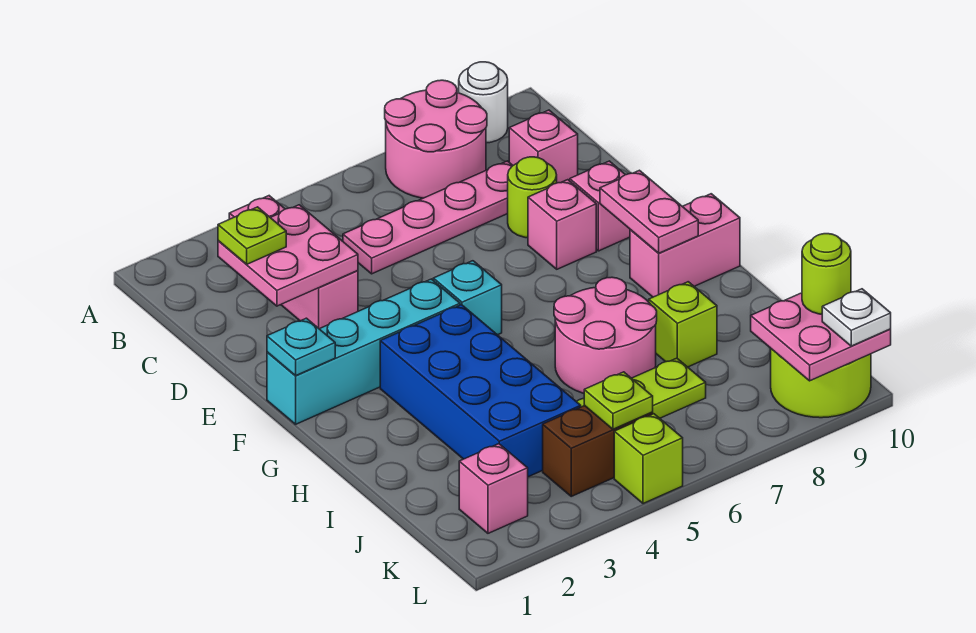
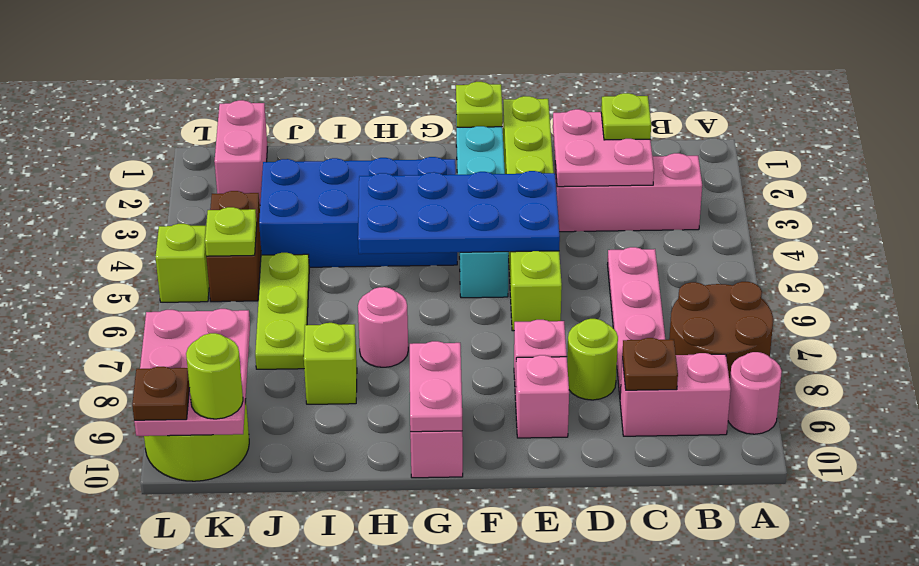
pink 2x2 round brick [385,80,487,198] -> brown 2x2 round brick [669,282,773,380]
white 1x1 round brick [459,62,508,143] -> pink 1x1 round brick [728,352,782,434]
pink 1x1 brick [509,110,578,183] -> pink 1x2 brick [620,353,731,436]
none -> brown 1x1 plate [622,338,678,390]
none -> lime 1x6 brick [503,96,562,331]
none -> blue 2x4 plate [358,171,560,254]
cyan 1x1 plate [267,318,335,376] -> lime 1x1 plate [456,82,503,127]
pink 1x2 plate [600,170,698,253] -> pink 1x2 plate turned to [410,341,462,432]
pink 2x2 round brick [554,277,657,393] -> pink 1x1 round brick [358,287,408,367]
pink 1x1 brick [459,444,528,533] -> pink 1x2 brick [214,100,268,204]
pink 2x2 plate [751,293,891,381] -> pink 2x3 plate [134,309,250,436]
white 1x1 plate [822,289,891,346] -> brown 1x1 plate [132,367,190,421]

